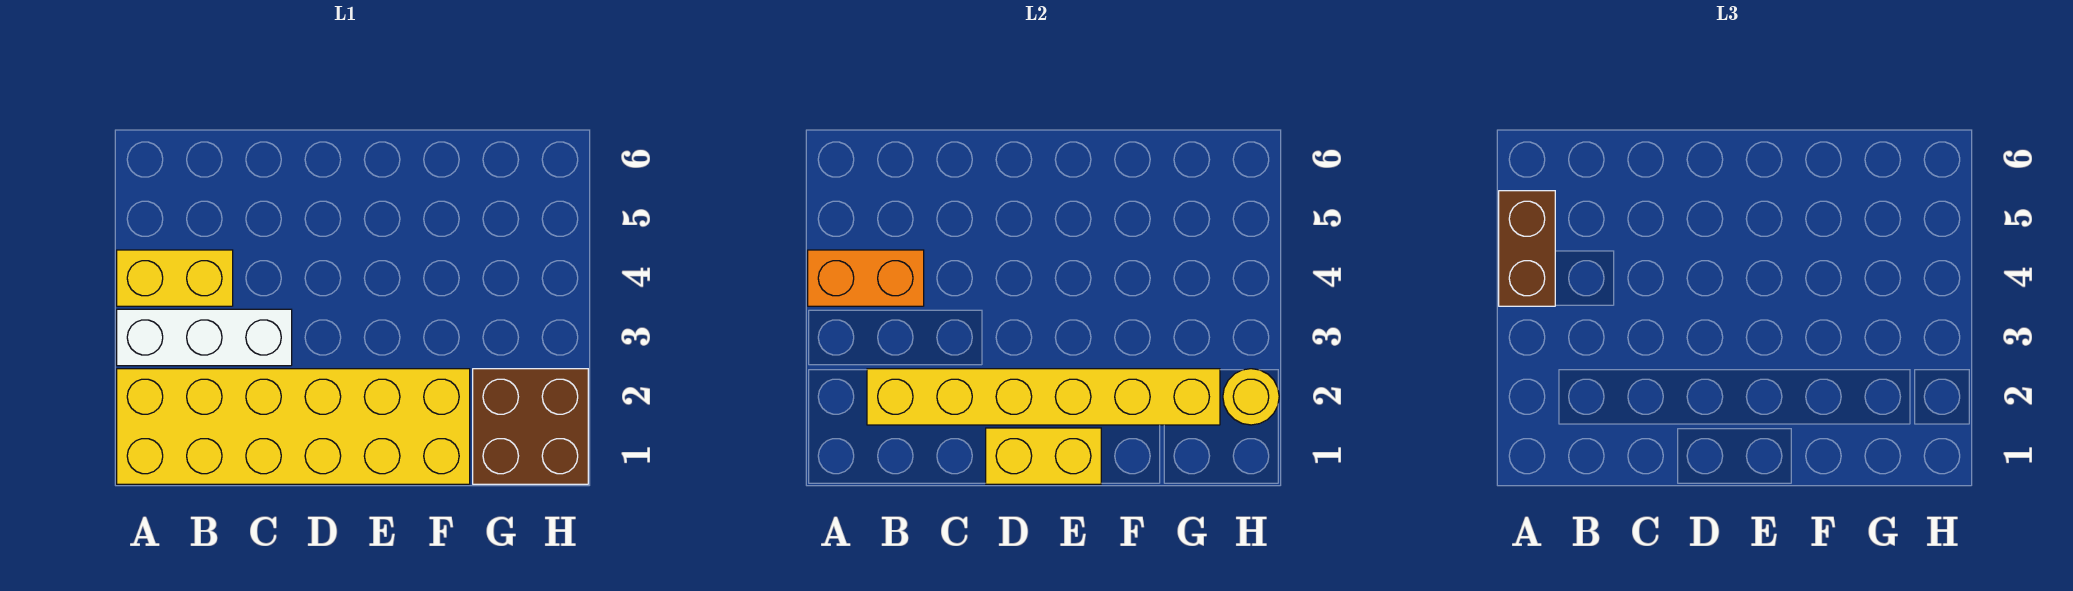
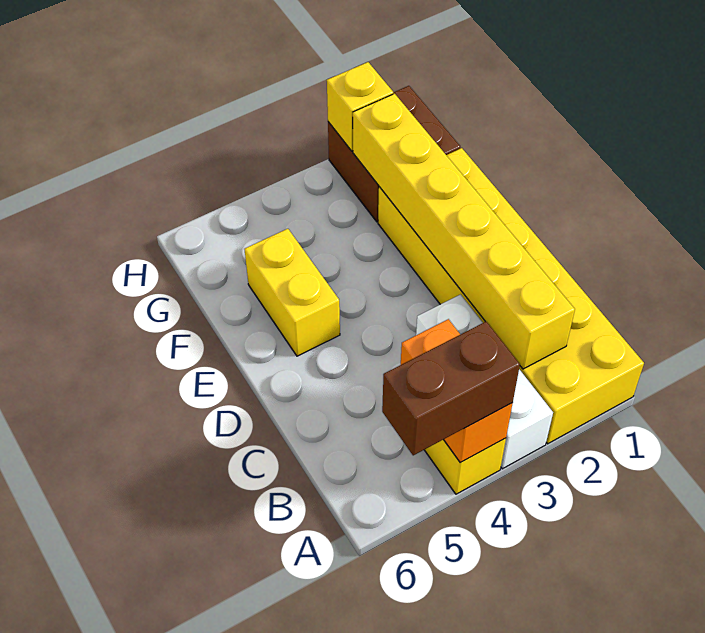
yellow 1x2 brick [986,428,1101,484] -> yellow 1x2 brick moved to [244,229,340,356]
yellow 1x1 round brick [1223,369,1279,425] -> yellow 1x1 brick [327,62,394,151]

